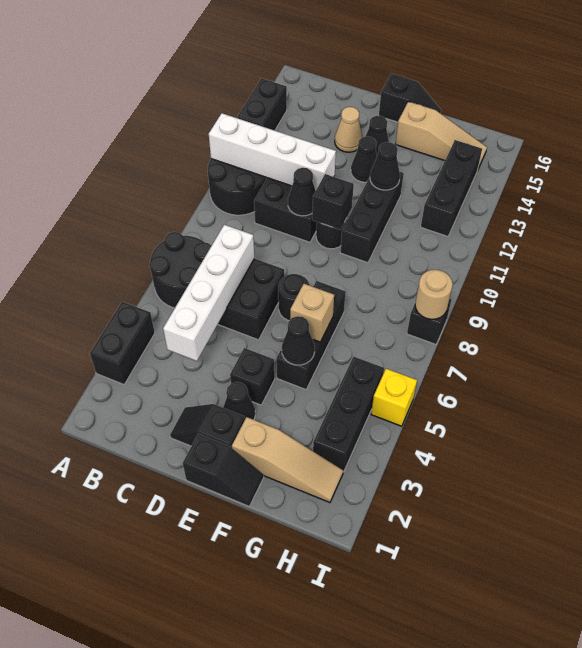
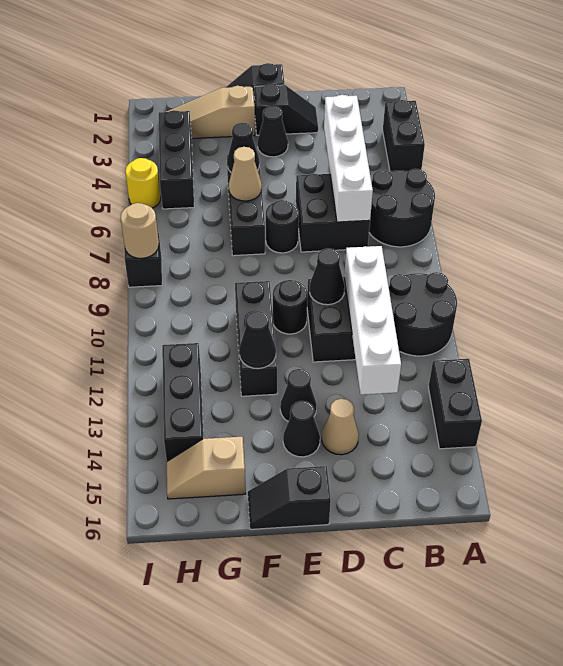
white 1x4 brick [209,113,336,190] -> white 1x4 brick turned to [344,246,401,395]
black 1x1 brick [230,348,275,405] -> none
black 1x1 brick [312,174,354,230] -> none
tan 1x1 brick [290,284,334,342] -> tan 1x1 cone [229,147,262,201]
tan 1x3 slope [395,102,487,171] -> tan 1x2 slope [167,437,246,499]
yellow 1x1 brick [371,369,417,426] -> yellow 1x1 round brick [125,158,161,208]

